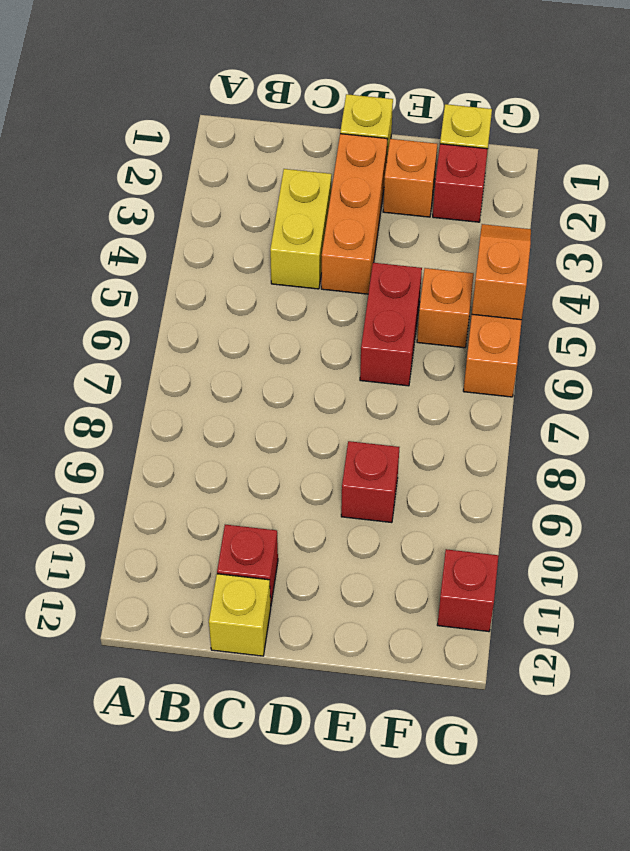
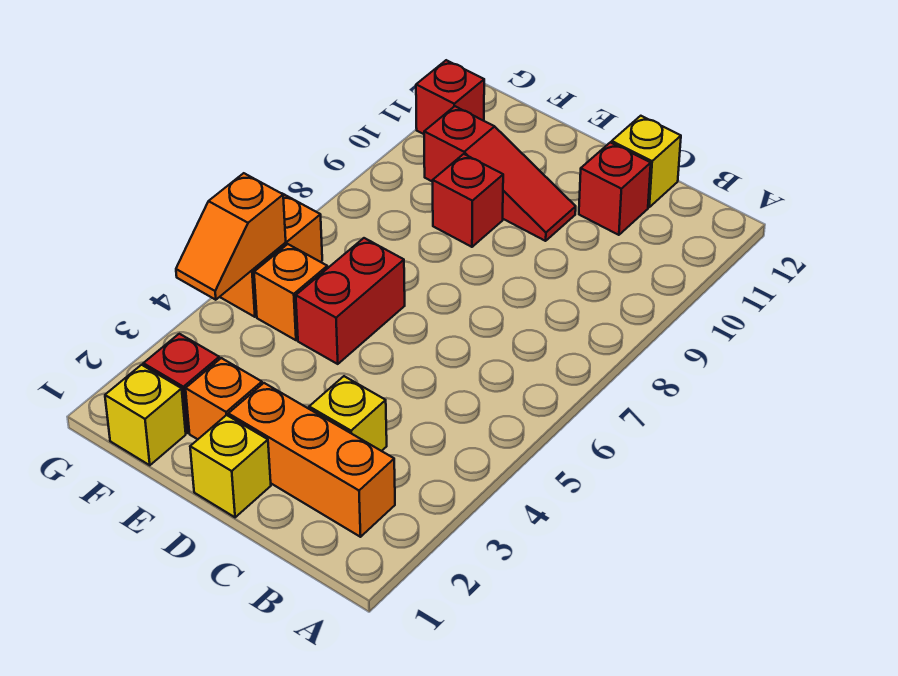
yellow 1x2 brick [270,169,332,289] -> yellow 1x1 brick [309,376,387,451]
orange 1x3 brick [321,134,388,294] -> orange 1x3 brick turned to [228,383,395,537]
none -> red 1x3 slope [424,106,576,241]

